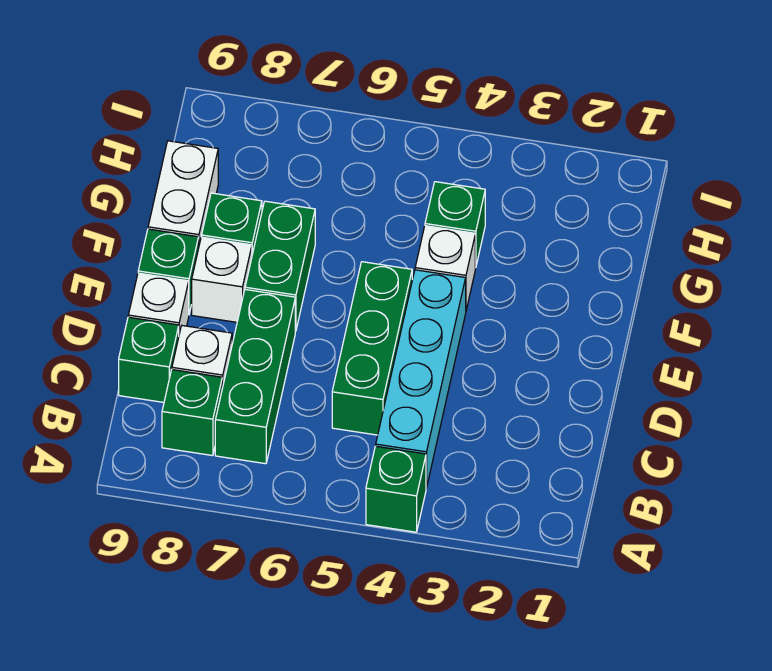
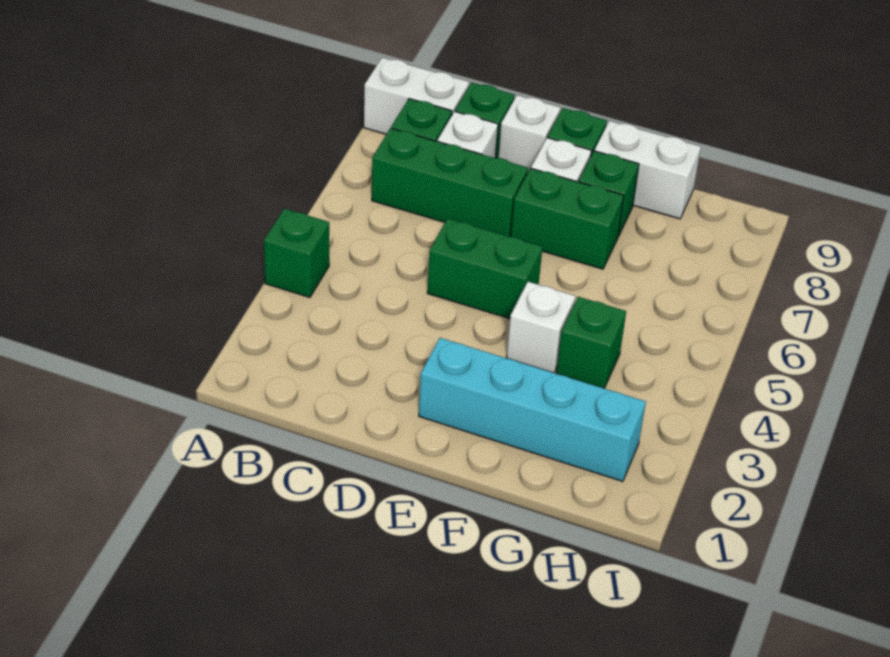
none -> white 1x2 brick [364,57,469,134]
cyan 1x4 brick [376,270,466,488] -> cyan 1x4 brick moved to [419,338,646,481]
green 1x3 brick [332,262,412,435] -> green 1x2 brick [427,218,543,319]

